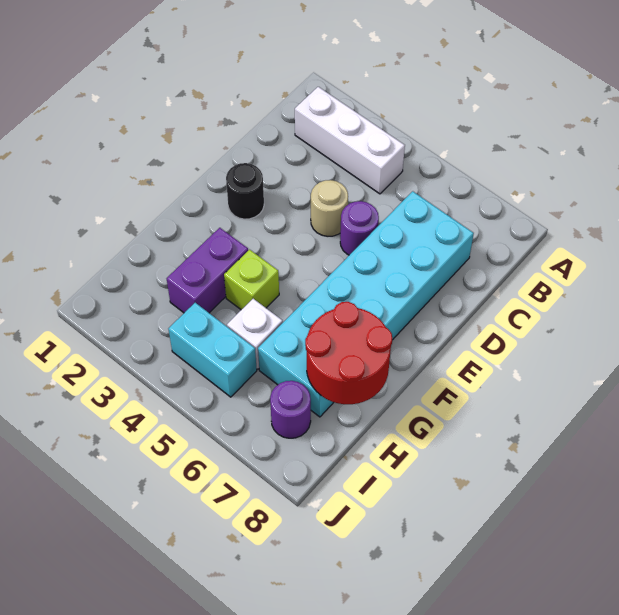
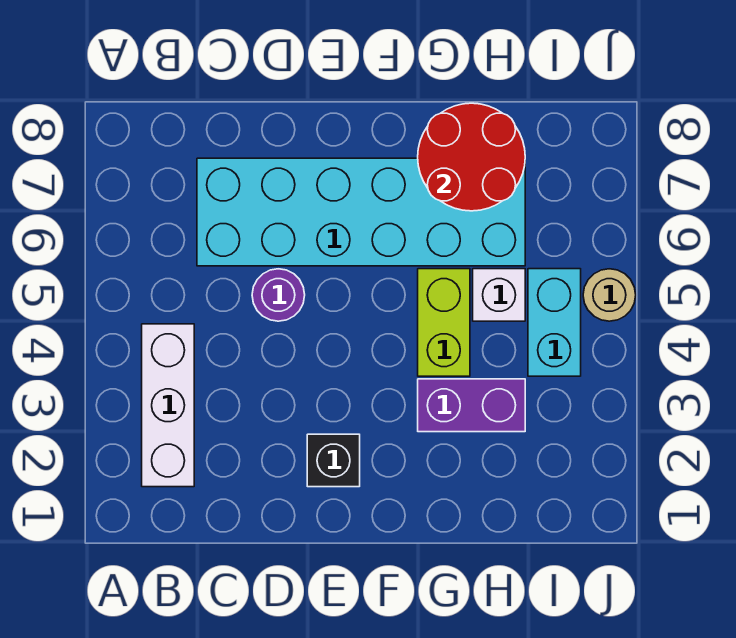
tan 1x1 round brick [311,180,348,236] -> tan 1x1 round brick moved to [583,269,636,321]
black 1x1 round brick [226,163,264,219] -> black 1x1 brick [307,434,360,487]
lime 1x1 brick [224,250,279,310] -> lime 1x2 brick [418,269,470,376]
purple 1x1 round brick [270,381,311,438] -> none

